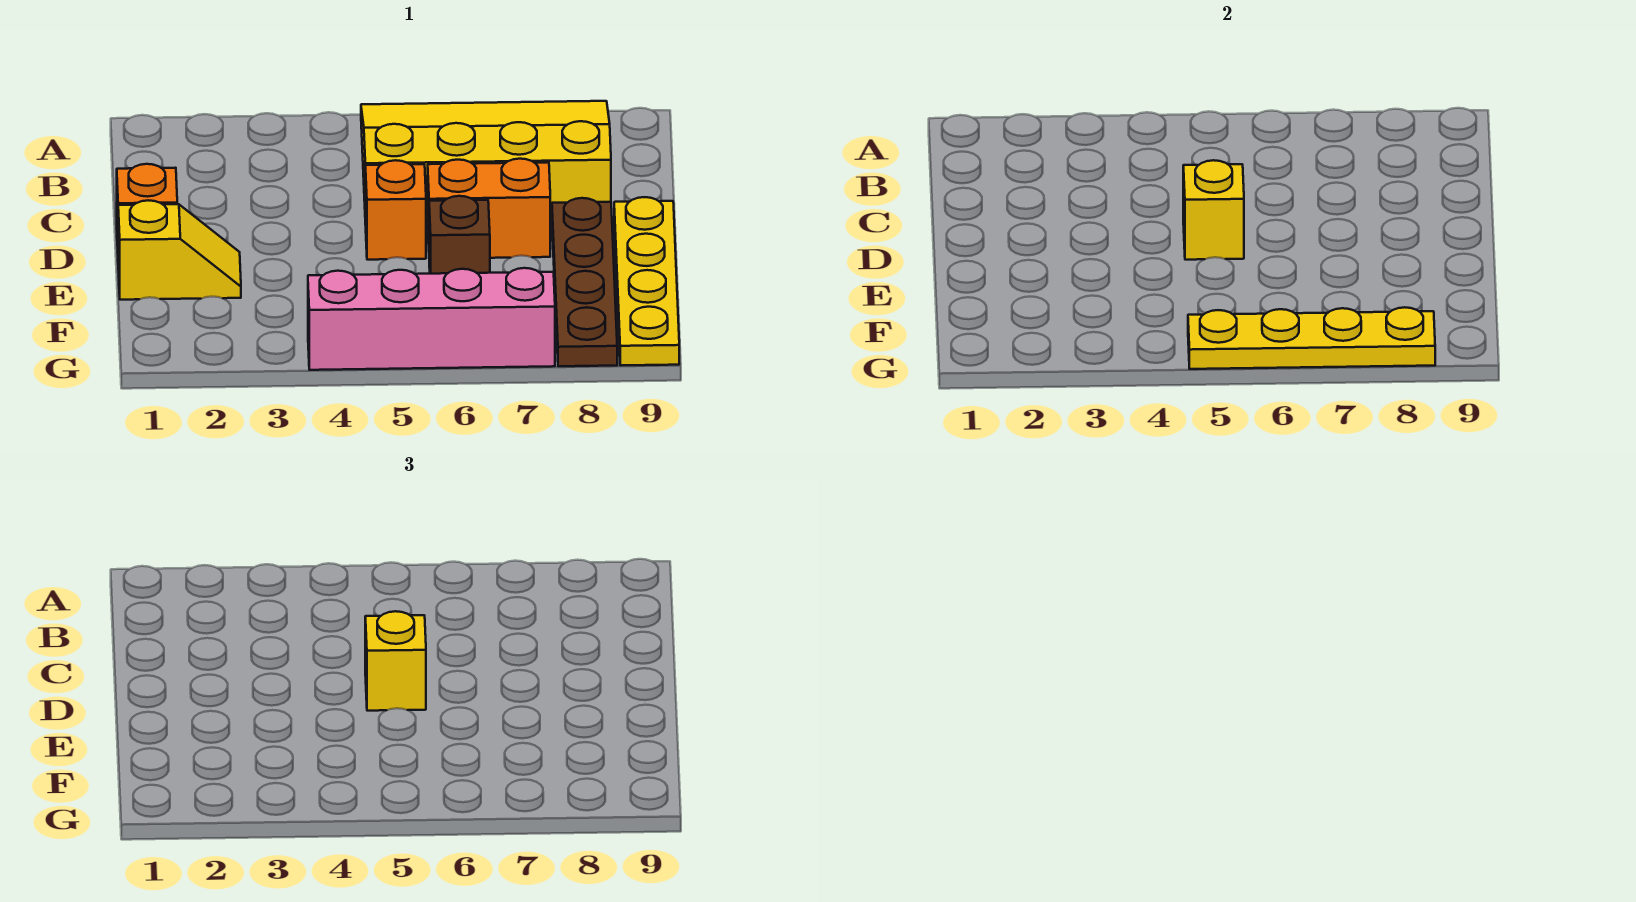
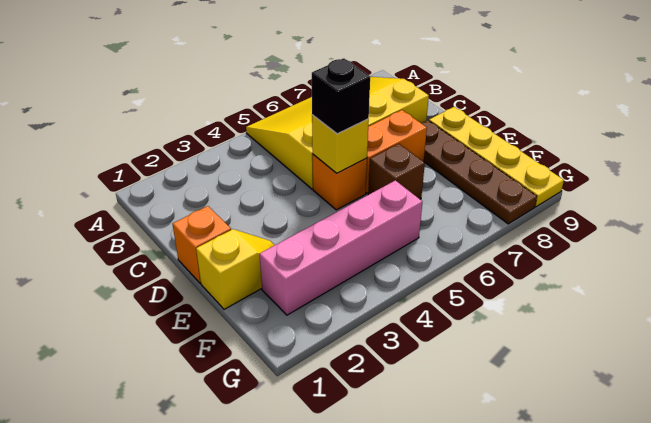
yellow 1x1 brick [365,611,426,711] -> black 1x1 brick [312,58,370,134]
pink 1x4 brick [308,268,555,370] -> pink 1x4 brick moved to [260,180,422,315]
yellow 1x4 plate [1188,307,1435,369] -> none

